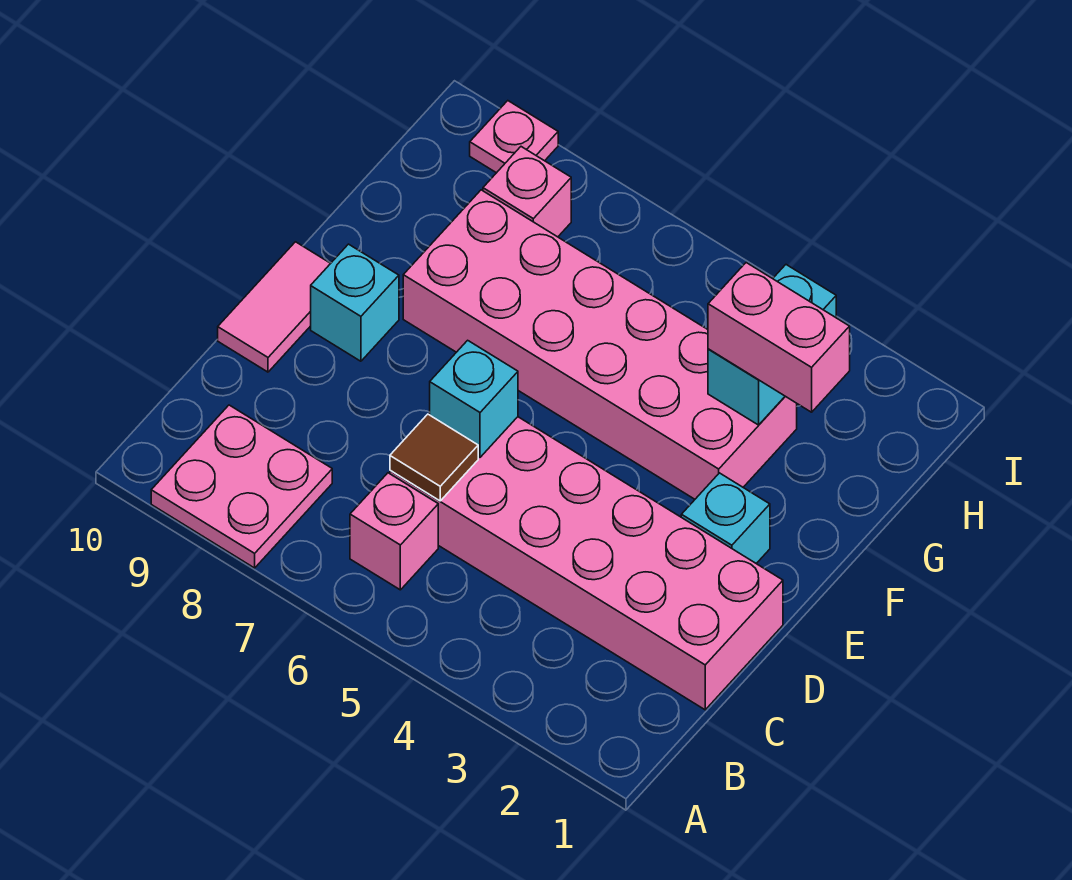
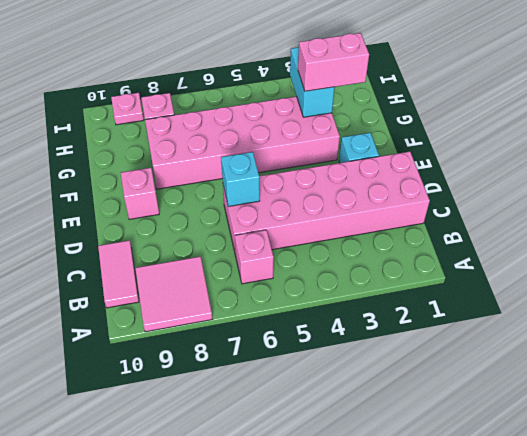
pink 2x2 plate [151,405,332,568] -> pink 2x2 tile [135,256,212,332]
brown 1x1 tile [390,414,478,501] -> none
pink 1x2 tile [218,242,331,372] -> pink 1x2 tile moved to [98,240,139,308]
cyan 1x1 brick [311,244,399,361] -> pink 1x1 brick [121,168,159,219]

